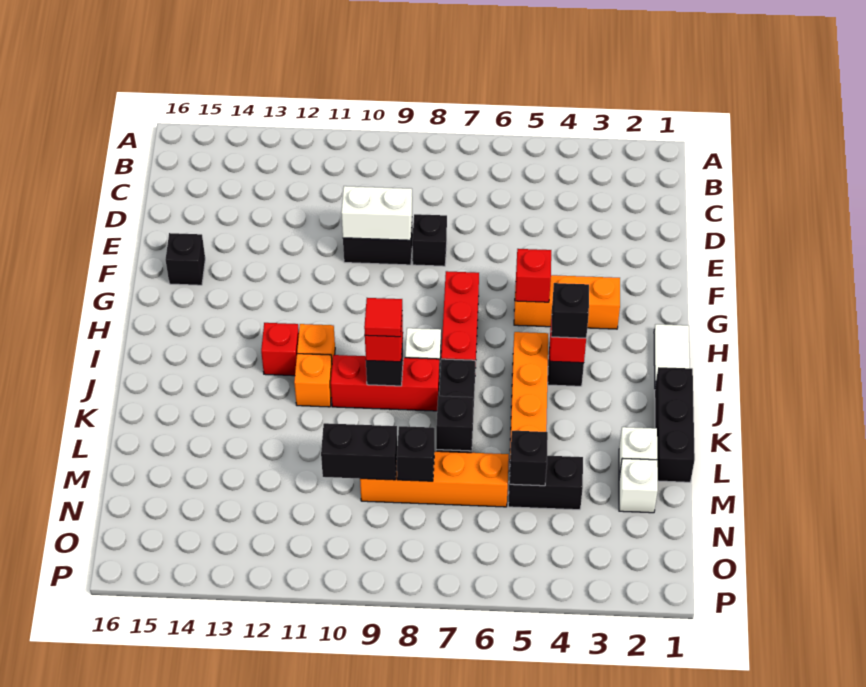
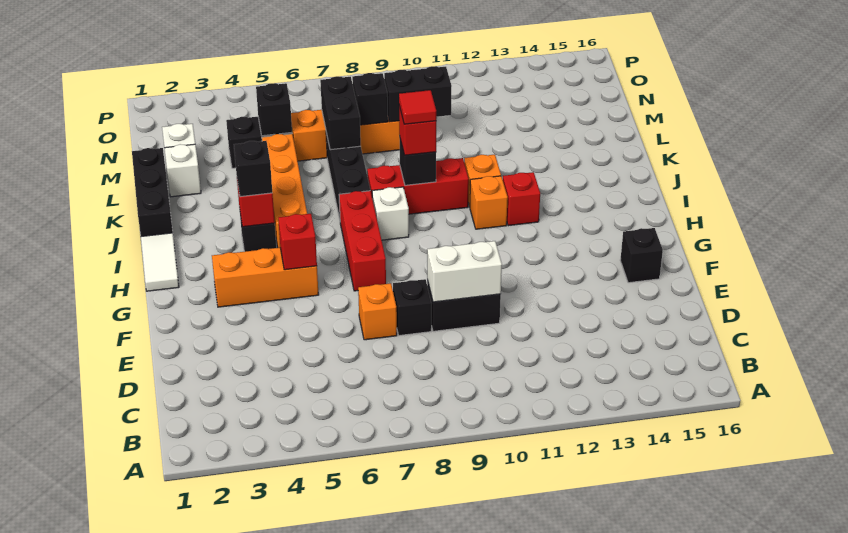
none -> orange 1x1 brick [358,283,397,340]
black 1x1 brick [436,396,474,451] -> black 1x2 brick [320,76,361,150]

